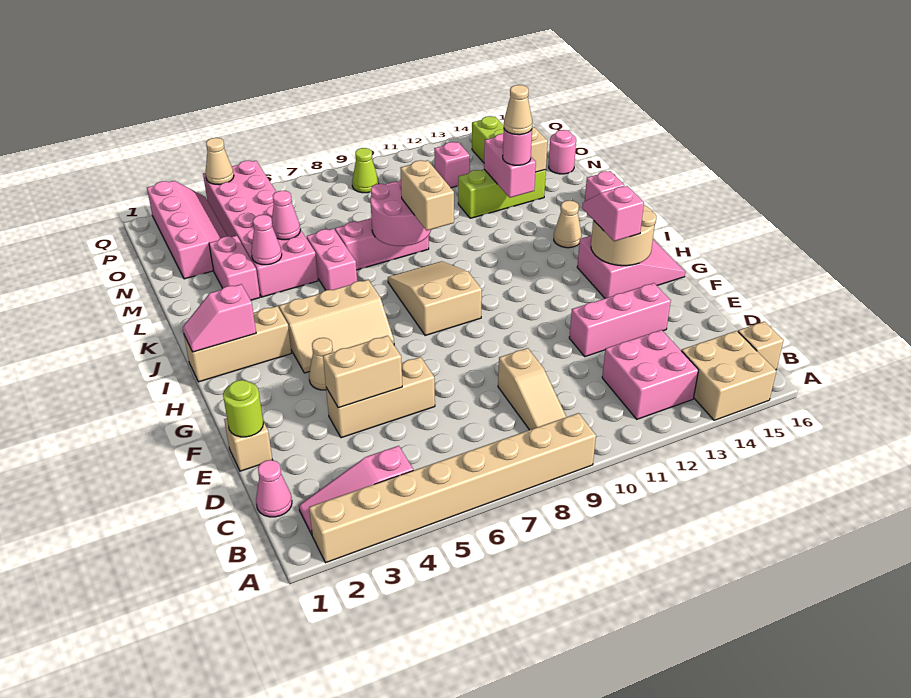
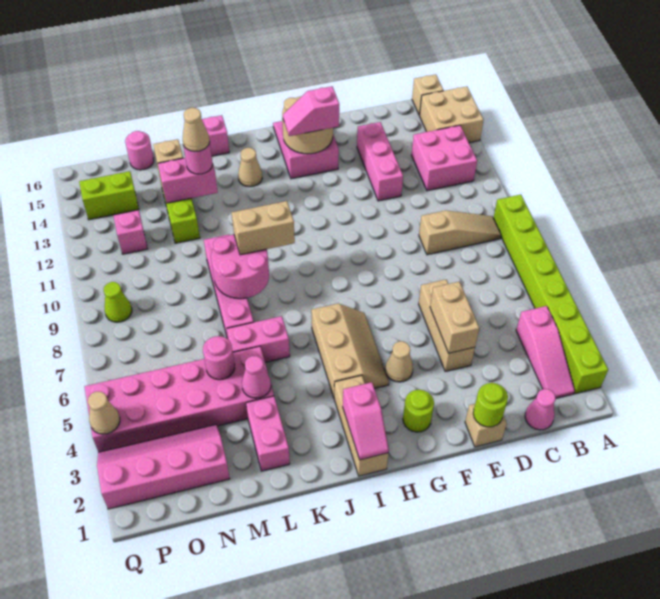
tan 1x8 brick [309,413,596,563] -> lime 1x8 brick [493,195,608,394]
none -> lime 1x1 round brick [403,390,434,432]
tan 2x3 slope [388,261,482,336] -> none
pink 1x2 brick [209,236,260,300] -> pink 1x2 brick turned to [246,396,290,471]
pink 1x3 brick [335,218,429,270] -> pink 1x4 brick [204,234,254,339]
pink 1x1 cone [272,191,300,240] -> pink 1x1 round brick [203,336,235,380]

